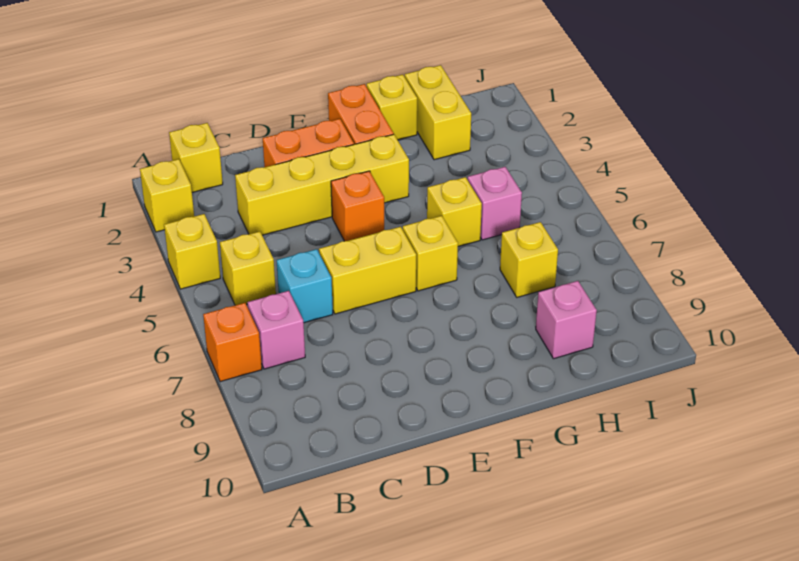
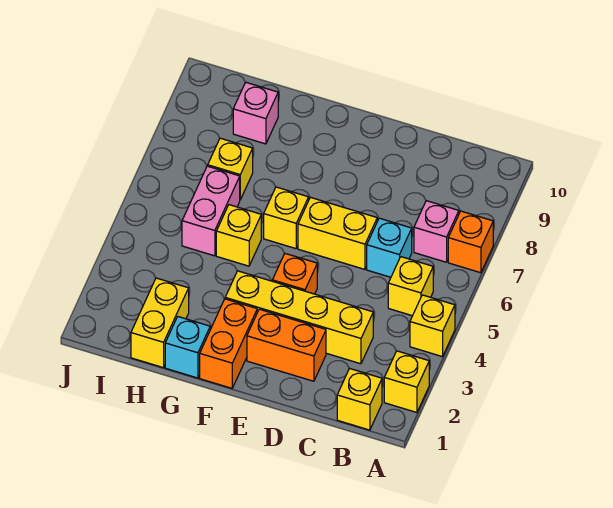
yellow 1x1 brick [367,75,417,140] -> cyan 1x1 brick [165,317,210,378]
pink 1x1 brick [468,167,522,240] -> pink 1x2 brick [182,166,240,256]

